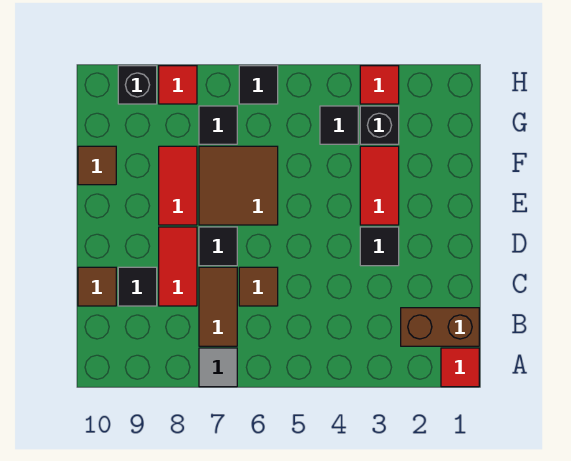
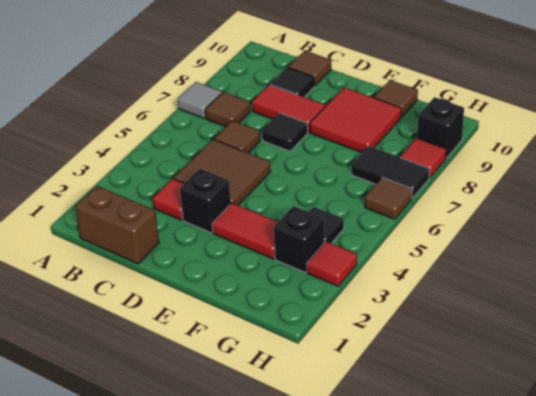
red 1x1 tile [441,348,479,387] -> red 1x1 tile moved to [152,179,184,220]
brown 1x2 brick [401,308,479,346] -> brown 1x2 brick turned to [75,186,159,264]
brown 1x2 tile [199,267,237,346] -> brown 1x1 tile [205,92,250,127]
black 1x1 tile [360,227,399,266] -> black 1x1 brick [180,169,231,233]
brown 2x2 tile [199,146,278,225] -> brown 2x2 tile moved to [174,140,271,205]
red 1x2 tile [159,146,197,225] -> red 2x2 tile [310,87,402,153]
black 1x1 tile [199,106,237,144] -> black 1x2 tile [352,146,430,198]
black 1x1 tile [239,66,278,104] -> brown 1x1 tile [365,178,412,219]

